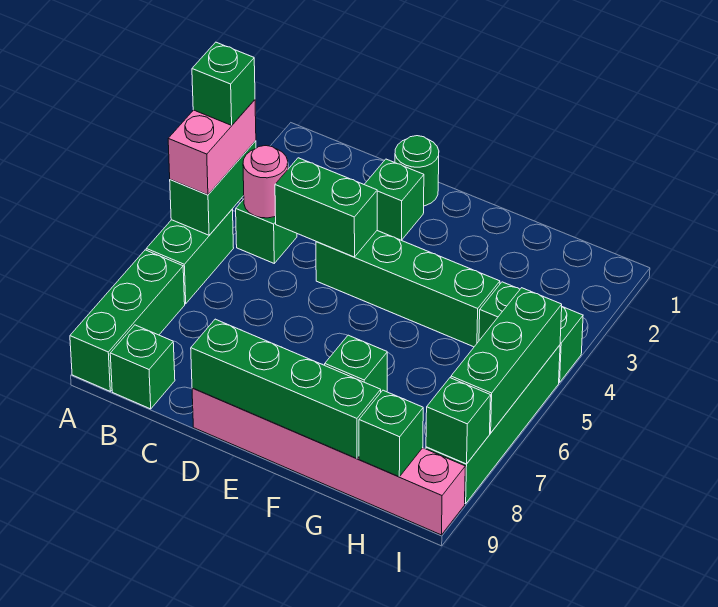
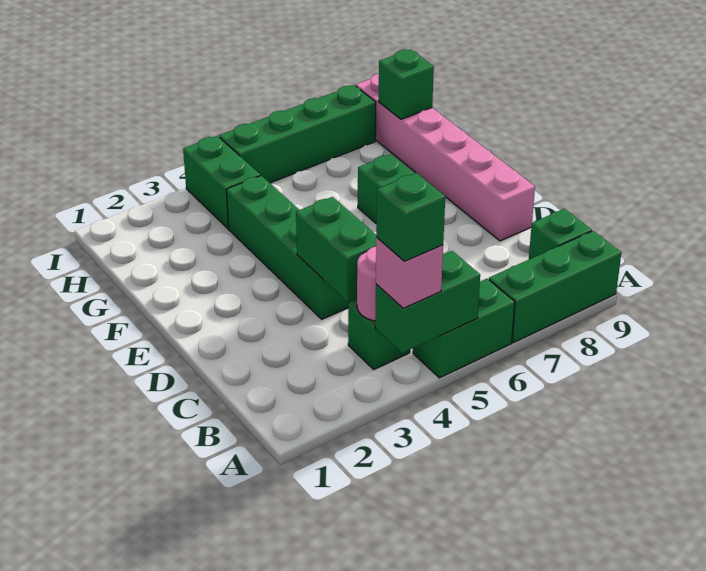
pink 1x2 brick [168,100,256,195] -> pink 1x1 brick [376,238,443,308]
green 1x1 round brick [395,136,439,206] -> none
green 1x1 brick [364,159,424,240] -> none
green 1x4 brick [191,319,381,458] -> none
green 1x3 brick [451,288,562,433] -> none
green 1x1 brick [426,378,491,464] -> none

